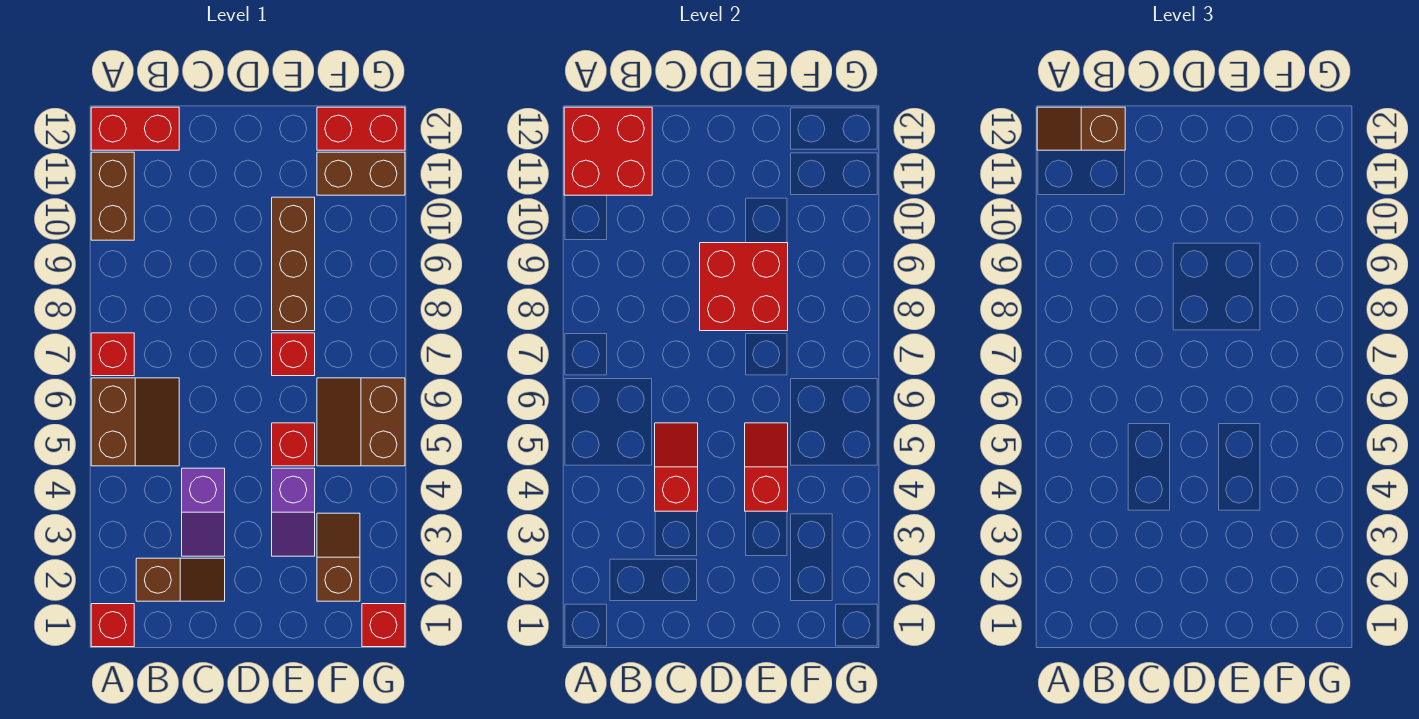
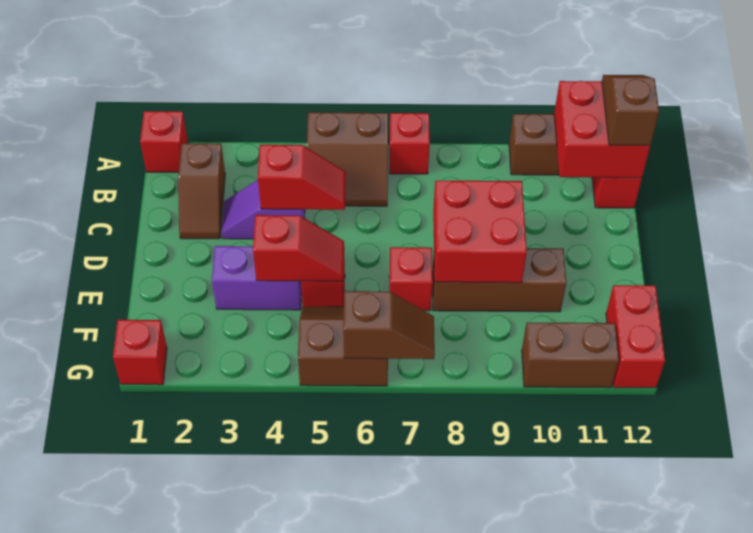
purple 1x2 slope [272,468,315,556] -> purple 1x2 brick [212,246,302,310]
brown 1x2 slope [317,513,360,601] -> brown 1x2 slope moved to [343,291,435,359]
brown 1x2 brick [317,152,405,195] -> brown 1x2 brick turned to [522,323,619,388]

